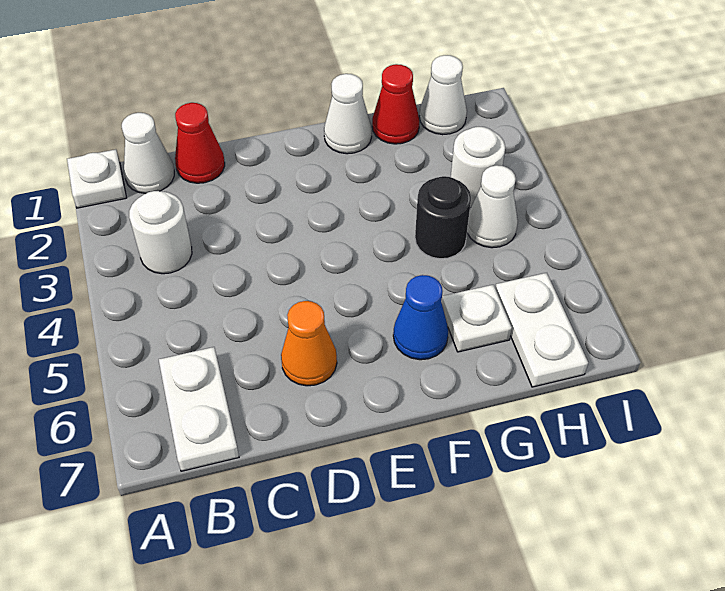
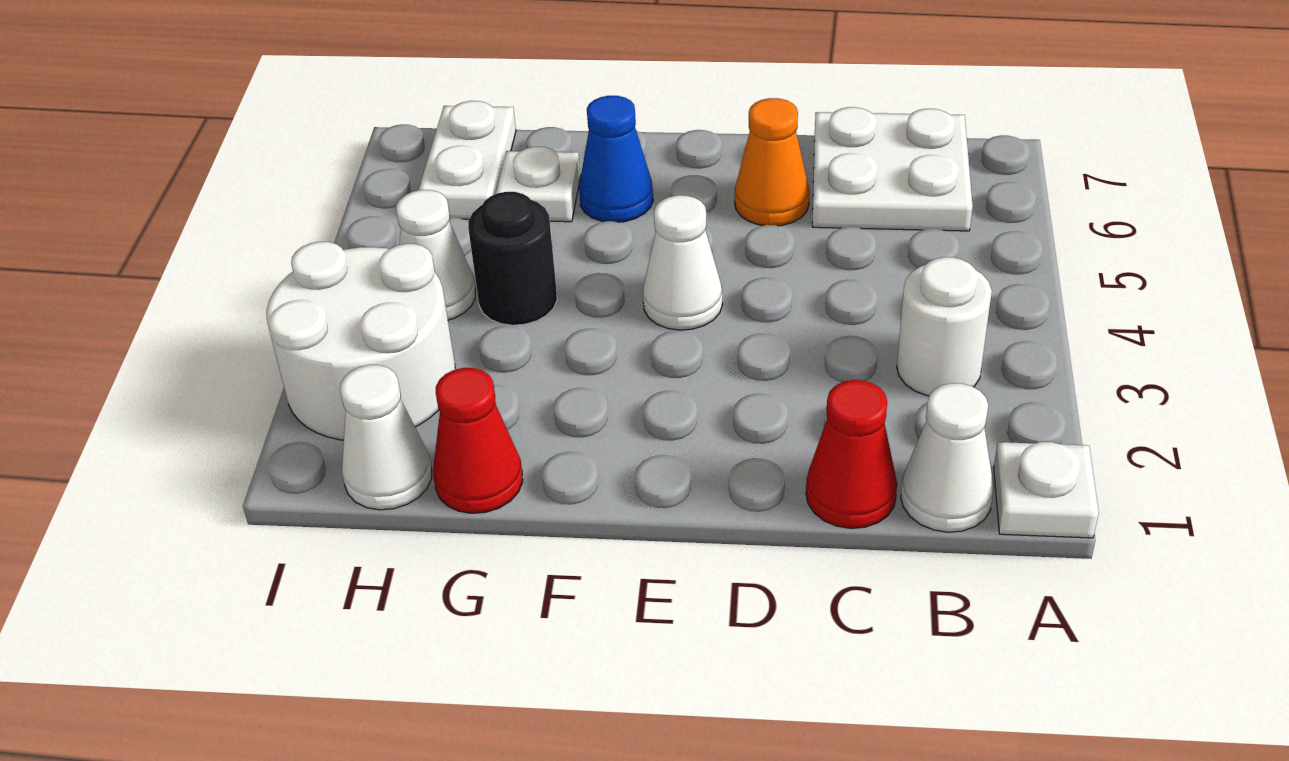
white 1x2 plate [159,347,239,471] -> white 2x2 plate [812,107,973,231]
white 1x1 cone [324,74,372,154] -> white 1x1 cone moved to [643,195,723,330]
white 1x1 round brick [451,127,505,207] -> white 2x2 round brick [267,242,455,440]

